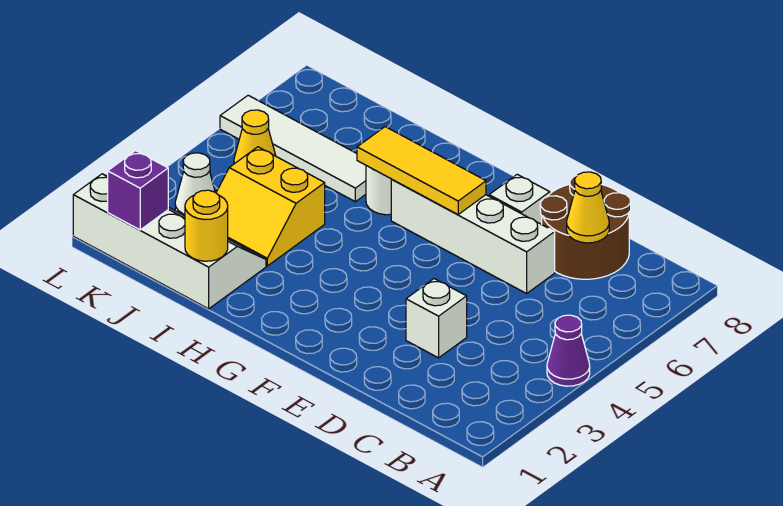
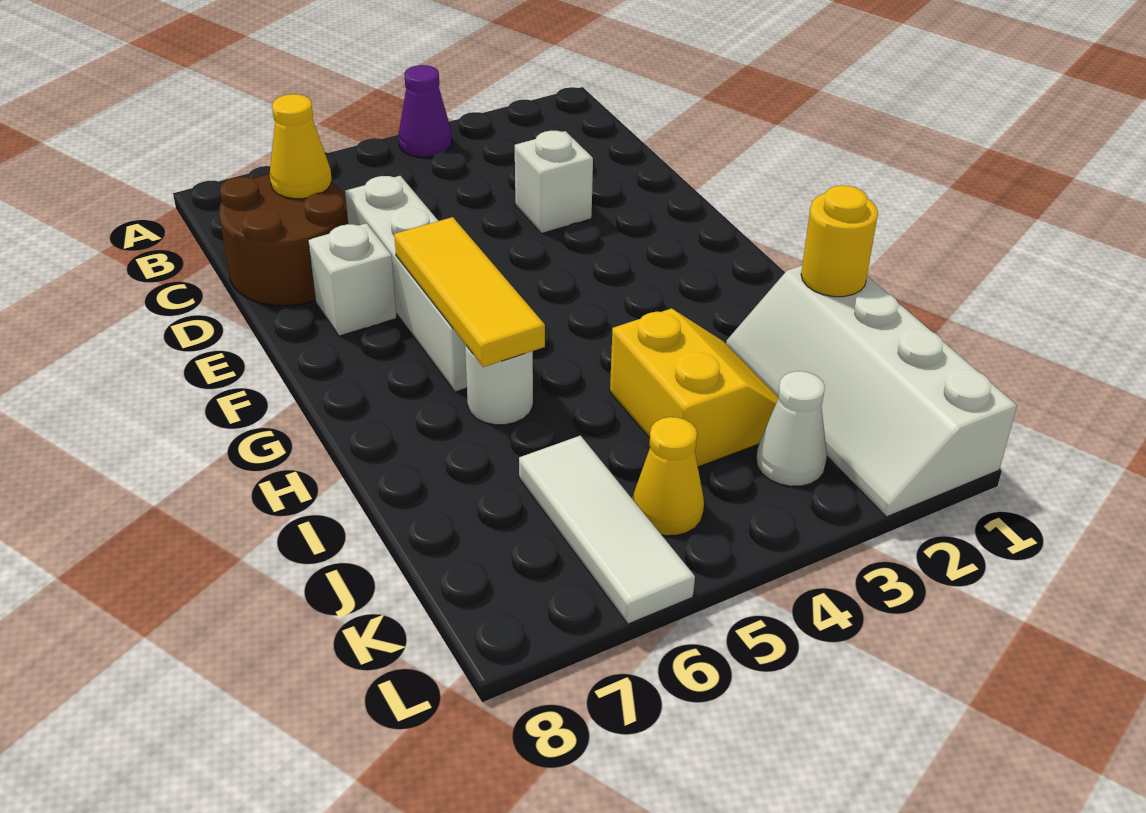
white 1x4 tile [220,95,366,202] -> white 1x3 tile [519,436,695,624]
purple 1x1 brick [107,151,168,230] -> none

